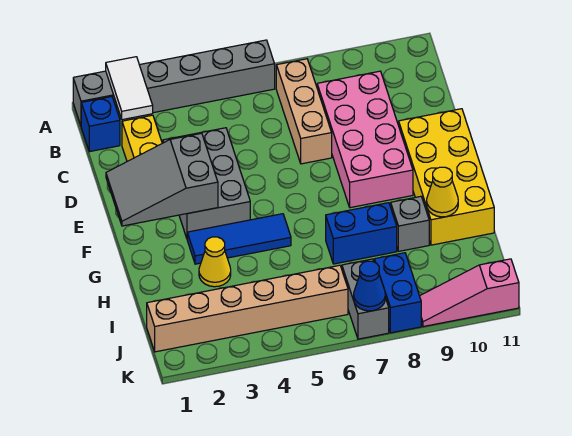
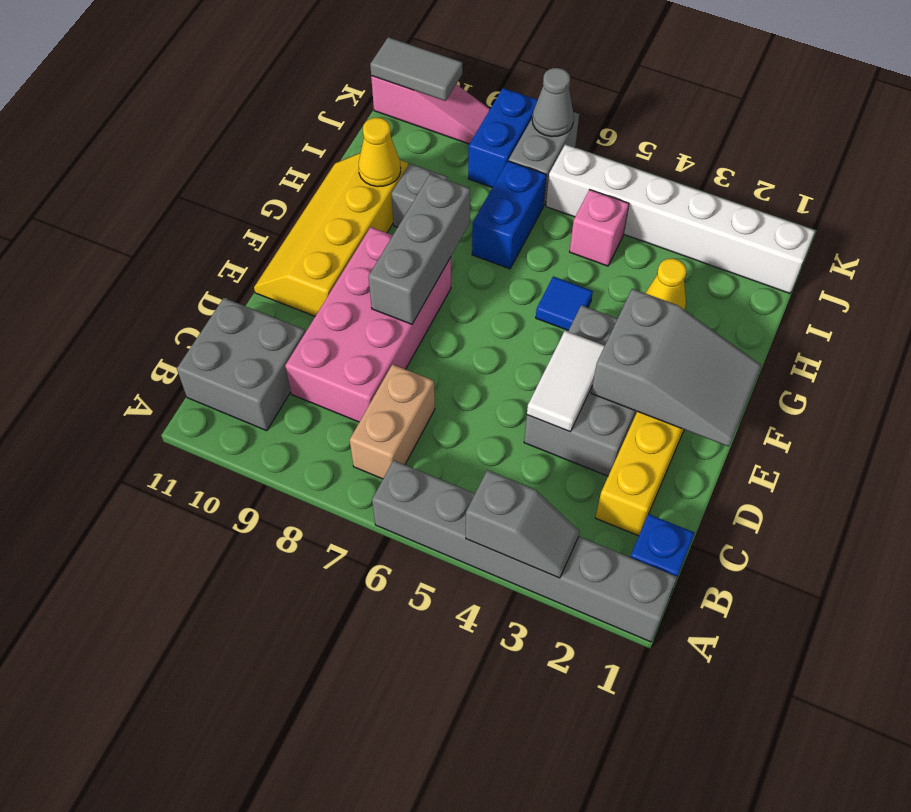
white 1x2 tile [106,57,153,120] -> white 1x2 tile moved to [527,331,605,432]
none -> grey 1x2 slope [466,470,580,578]
tan 1x3 brick [276,59,332,164] -> tan 1x2 brick [350,364,435,479]
none -> grey 2x2 brick [177,298,305,431]
none -> grey 1x3 brick [368,174,470,324]
yellow 2x4 brick [399,109,494,245] -> yellow 2x4 slope [254,153,408,316]
blue 1x3 tile [187,214,291,264] -> blue 1x1 tile [536,276,593,331]
blue 1x2 brick [326,203,397,264] -> blue 1x2 brick turned to [472,161,546,269]
none -> pink 1x1 brick [570,190,629,266]
tan 1x6 brick [147,265,348,352] -> white 1x6 brick [546,144,815,293]
blue 1x1 cone [354,261,385,311] -> grey 1x1 cone [532,68,574,137]
none -> grey 1x2 tile [370,37,462,101]

